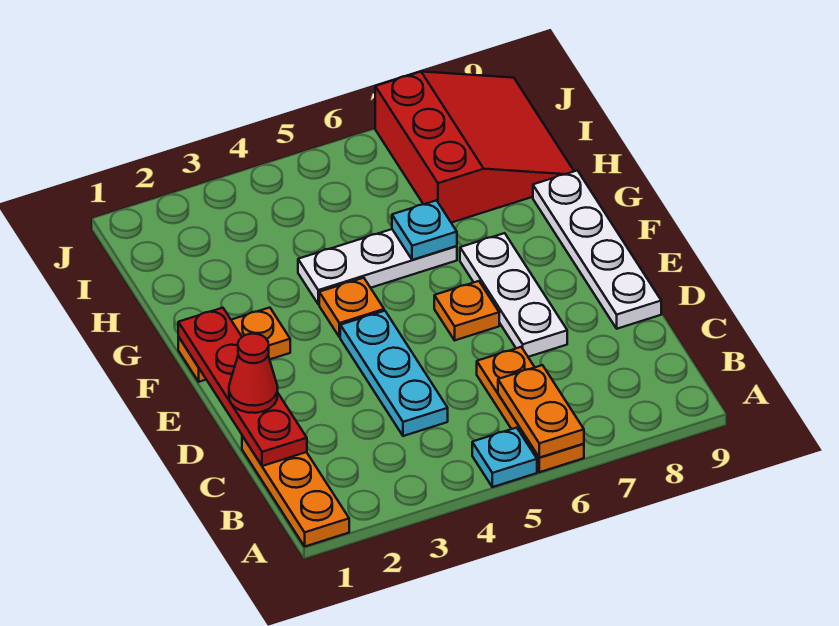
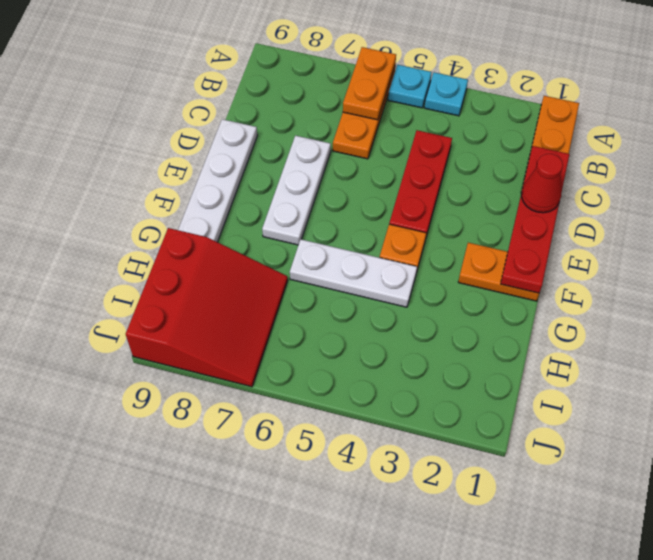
cyan 1x3 plate [340,311,448,436] -> red 1x3 plate [389,130,452,236]
orange 1x1 plate [434,281,499,340] -> none
cyan 1x1 plate [392,200,457,260] -> cyan 1x1 plate moved to [425,72,468,116]
red 3x3 slope [375,72,574,223] -> red 3x3 slope turned to [126,228,288,387]

